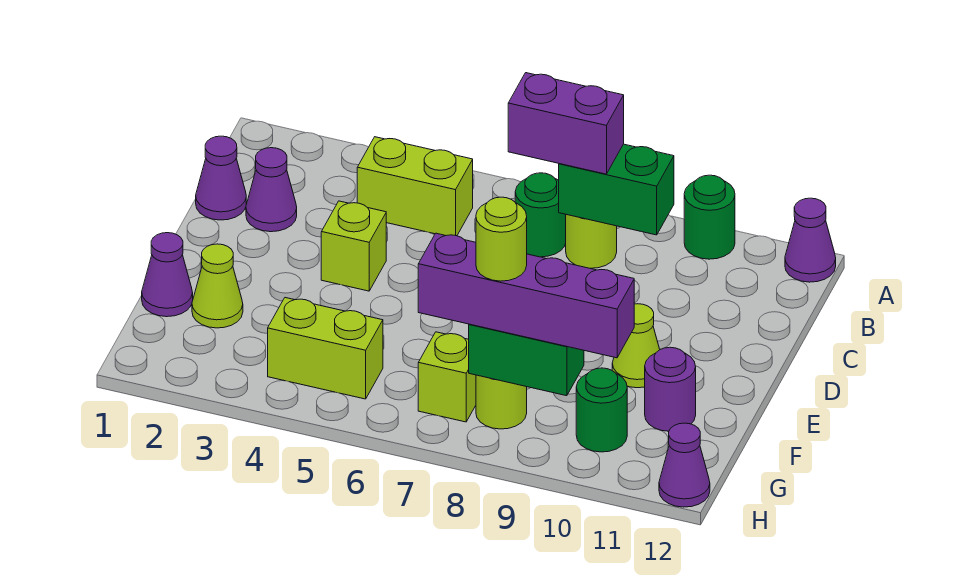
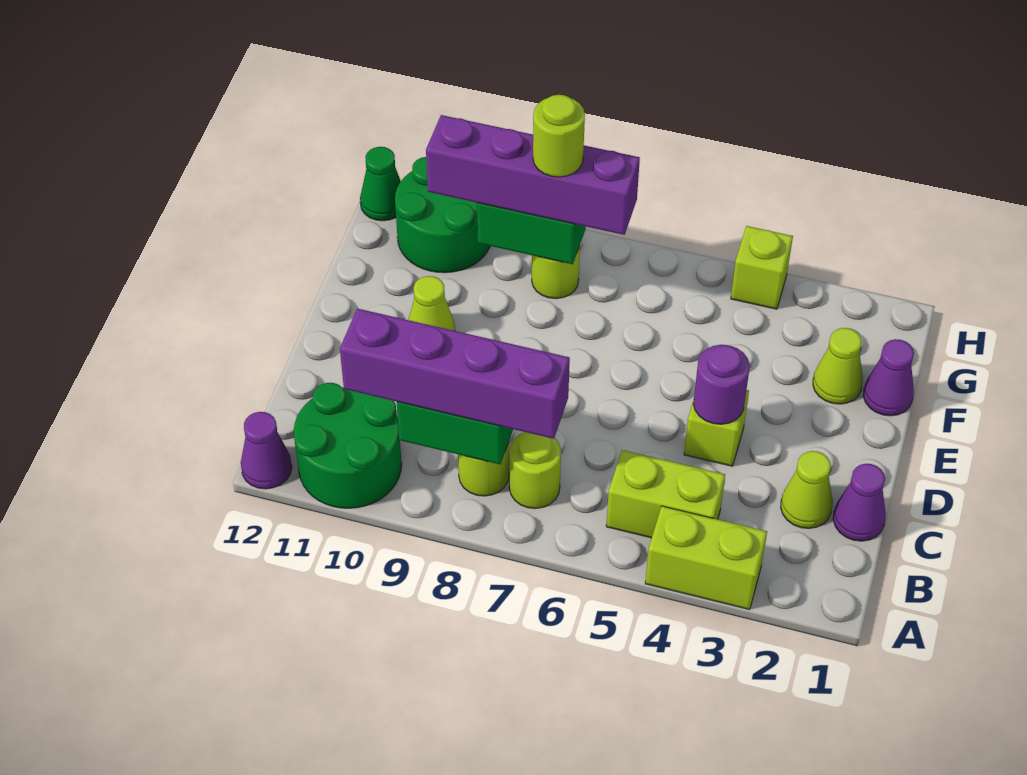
green 1x1 round brick [684,175,735,259] -> green 2x2 round brick [294,383,402,508]
green 1x1 round brick [515,173,566,257] -> lime 1x1 round brick [509,432,561,509]
purple 1x2 brick [508,73,624,174] -> purple 1x4 brick [340,308,570,439]
purple 1x1 cone [246,148,297,232] -> lime 1x1 cone [781,451,833,528]
purple 1x1 round brick [645,347,696,431] -> purple 1x1 round brick moved to [693,345,750,424]
lime 1x2 brick [268,298,383,399] -> lime 1x2 brick moved to [645,506,767,610]
lime 1x1 brick [418,332,476,422] -> lime 1x1 brick moved to [731,226,793,309]
green 1x1 round brick [576,368,627,452] -> green 2x2 round brick [395,157,490,273]
purple 1x1 cone [659,423,710,507] -> green 1x1 cone [360,147,401,221]

